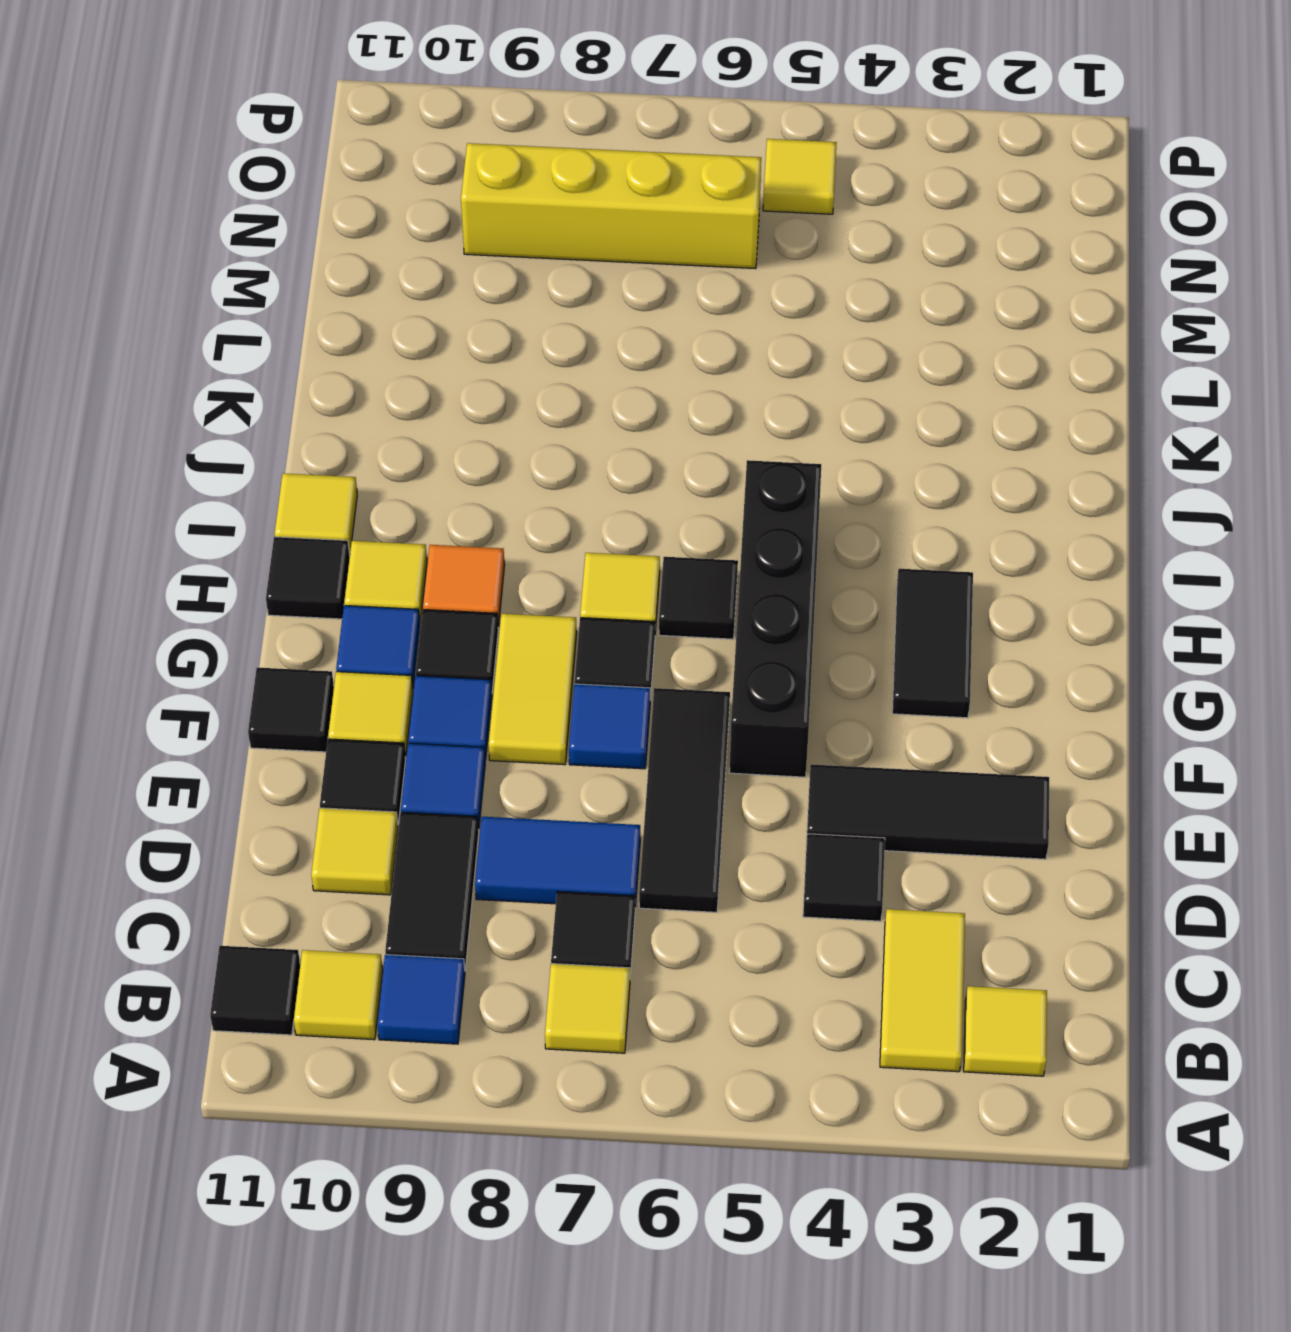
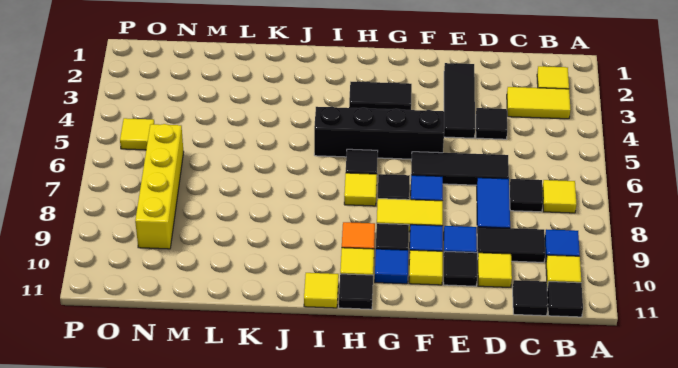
black 1x1 tile [248,668,334,752] -> black 1x1 tile moved to [513,280,548,316]

